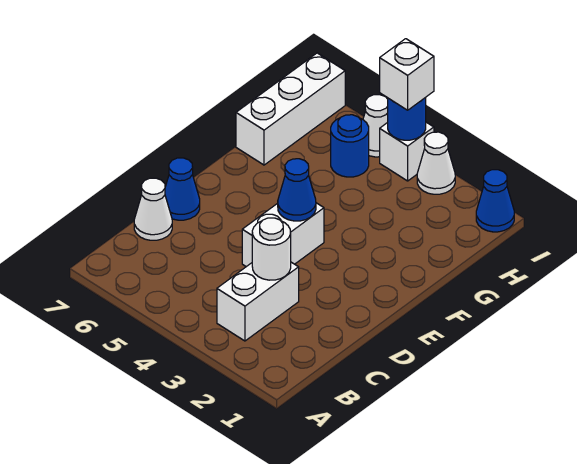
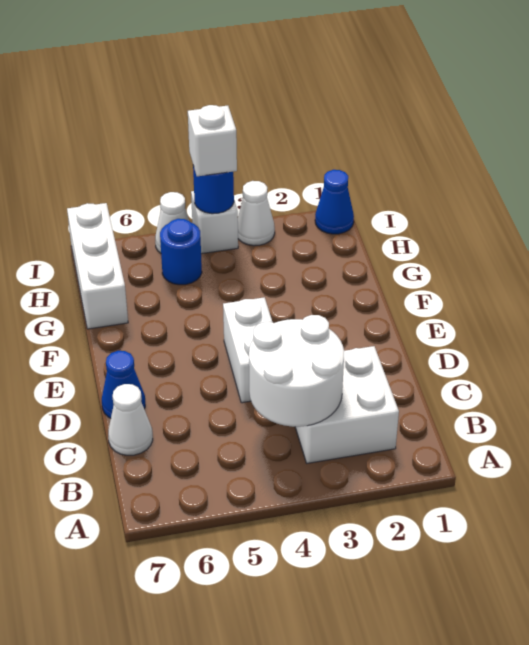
white 1x2 brick [217,262,299,341] -> white 2x2 brick [295,346,399,463]
white 1x1 round brick [252,218,291,280] -> white 2x2 round brick [249,315,344,427]
blue 1x1 cone [278,159,316,221] -> none

